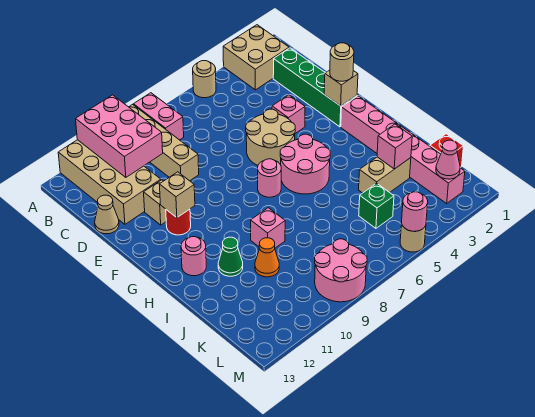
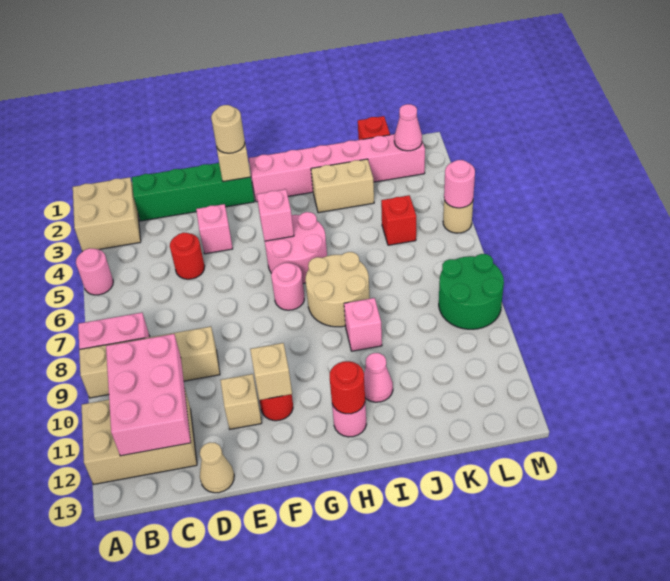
tan 1x1 round brick [193,61,216,98] -> pink 1x1 round brick [76,248,113,295]
pink 2x3 brick [76,95,163,177] -> pink 2x3 brick turned to [106,334,191,456]
tan 2x4 brick [58,140,161,224] -> tan 2x3 brick [82,387,197,484]
none -> red 1x1 round brick [170,233,205,279]
tan 2x2 round brick [246,109,295,165] -> tan 2x2 round brick moved to [305,252,370,327]
none -> red 1x1 round brick [330,361,365,414]
green 1x1 cone [218,237,243,276] -> pink 1x1 cone [364,353,393,402]
tan 1x2 brick [359,157,411,193] -> tan 1x2 brick turned to [311,159,374,213]
pink 1x1 brick [377,124,412,169] -> pink 1x1 brick moved to [257,189,294,241]
orange 1x1 cone [255,238,279,277] -> none
green 1x1 brick [359,183,394,228] -> red 1x1 brick [381,195,416,245]
pink 2x2 round brick [315,239,367,302] -> green 2x2 round brick [439,254,504,329]

